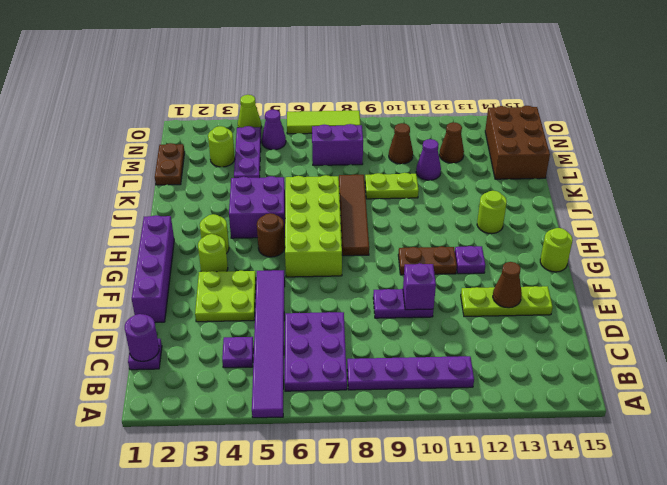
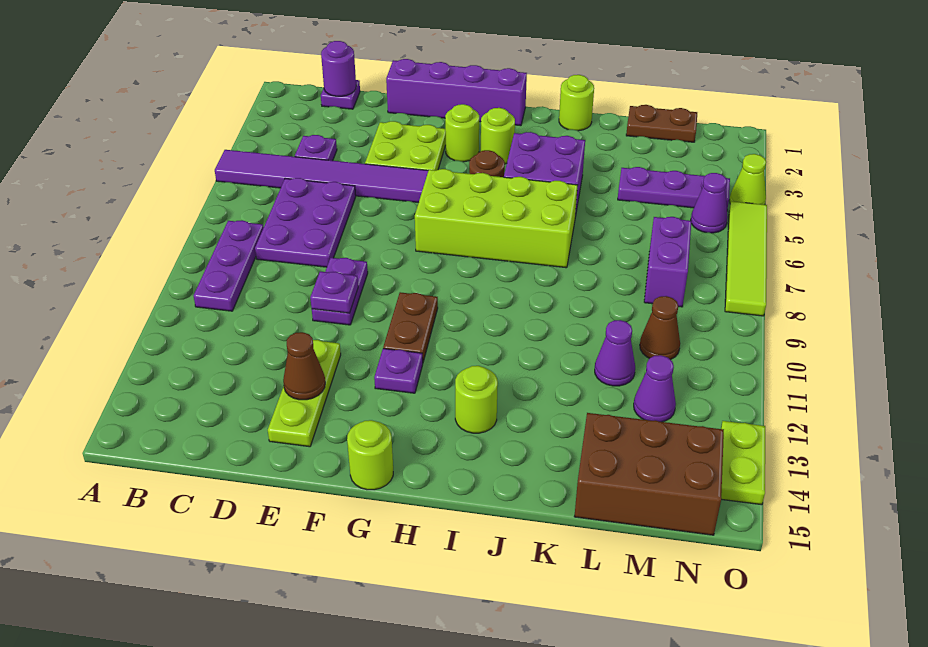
purple 2x3 plate [285,312,347,391] -> purple 2x3 plate turned to [255,178,356,267]
purple 1x4 plate [347,356,474,390] -> purple 1x3 plate [194,220,264,311]
purple 1x1 brick [403,263,436,310] -> purple 1x1 plate [310,272,358,313]
brown 1x4 tile [339,175,369,256] -> none
lime 1x2 plate [365,173,419,199] -> lime 1x2 plate moved to [721,421,765,505]
lime 1x1 round brick [208,126,235,167] -> lime 1x1 round brick moved to [559,75,594,131]
brown 1x1 cone [439,122,464,163] -> purple 1x1 cone [634,355,676,422]
lime 1x3 tile [287,111,360,134] -> lime 1x4 tile [725,201,767,316]

